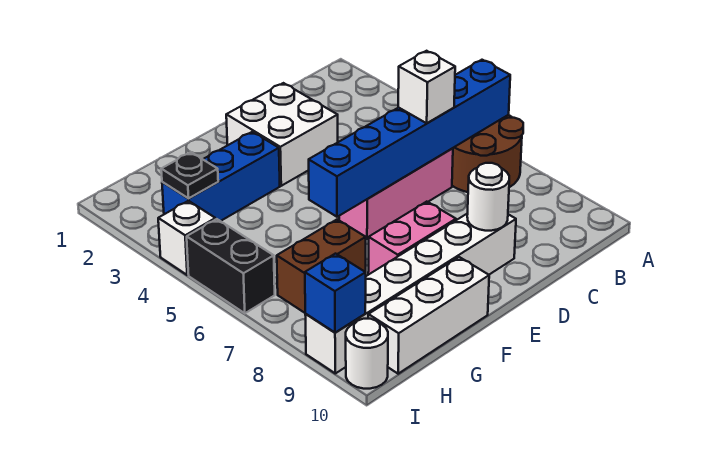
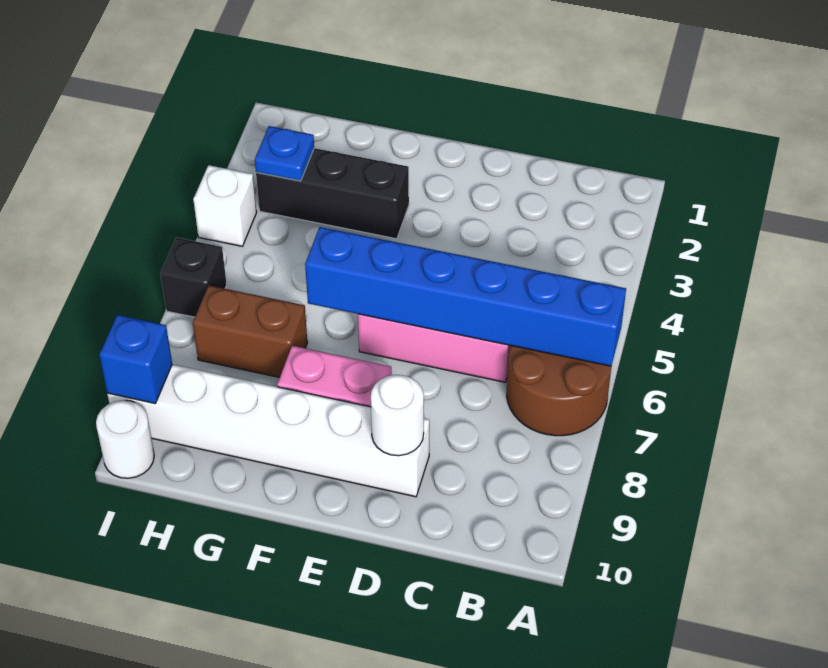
white 1x1 brick [398,51,455,123] -> none
white 2x2 brick [226,83,338,186] -> none
blue 1x3 brick [162,132,280,221] -> black 1x3 brick [256,148,409,239]
white 1x3 brick [368,257,489,374] -> none
black 1x1 plate [161,152,218,198] -> blue 1x1 plate [255,126,314,181]
black 1x2 brick [187,219,275,313] -> black 1x1 brick [160,238,227,317]

